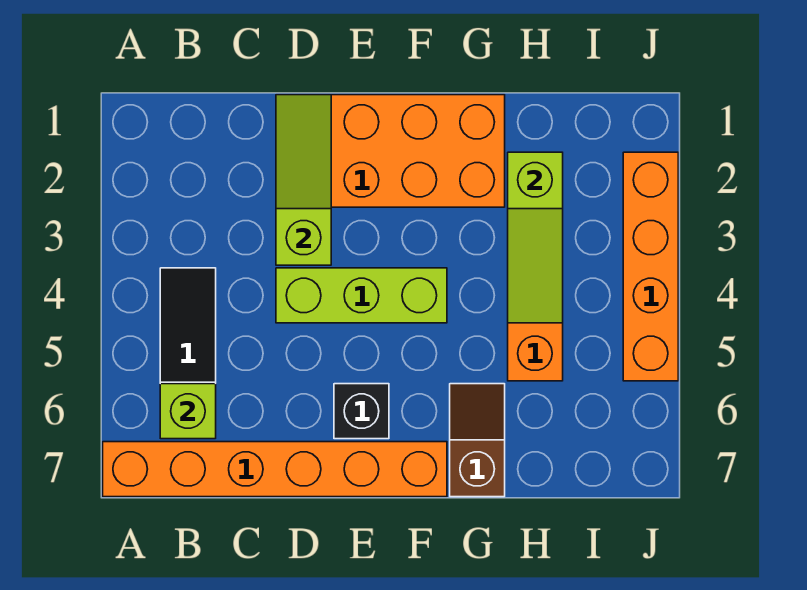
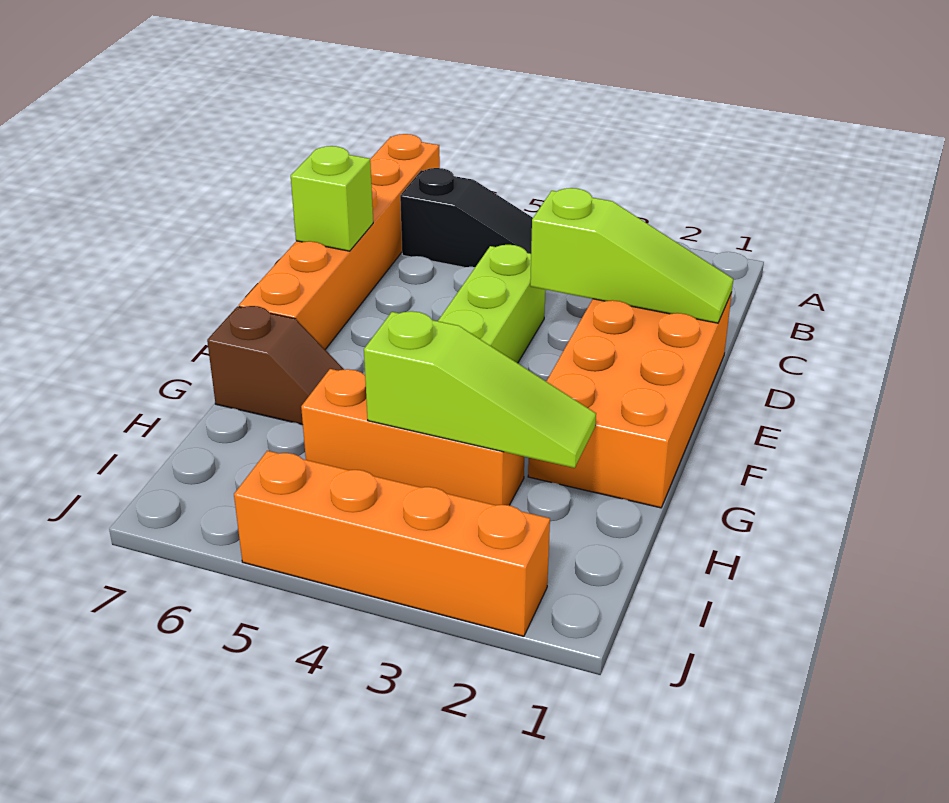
lime 1x1 brick [160,384,216,439] -> lime 1x1 brick moved to [291,146,373,251]
black 1x1 brick [334,384,389,439] -> none
lime 1x3 slope [508,152,563,323] -> lime 1x3 slope turned to [364,311,596,468]

